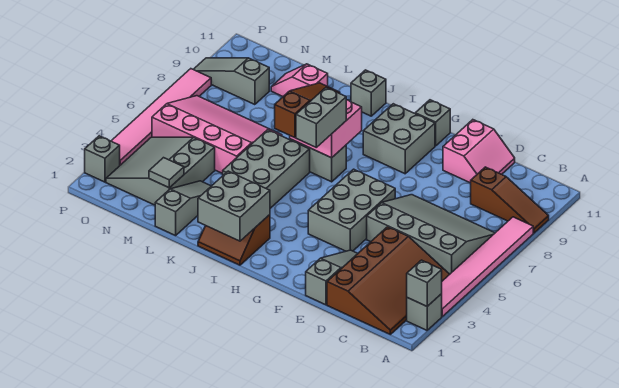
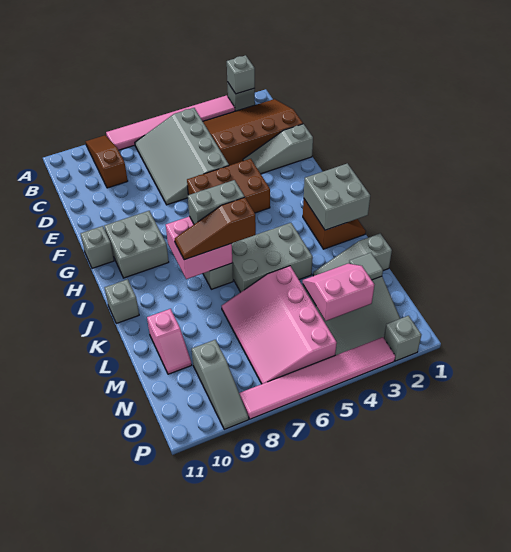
pink 2x2 slope [443,120,515,183] -> pink 2x2 slope moved to [303,264,374,321]
grey 2x3 brick [308,169,395,251] -> brown 2x3 brick [187,159,270,213]

